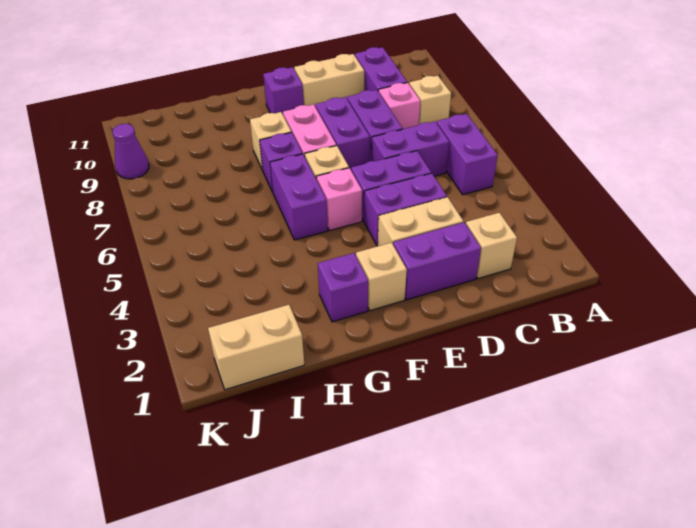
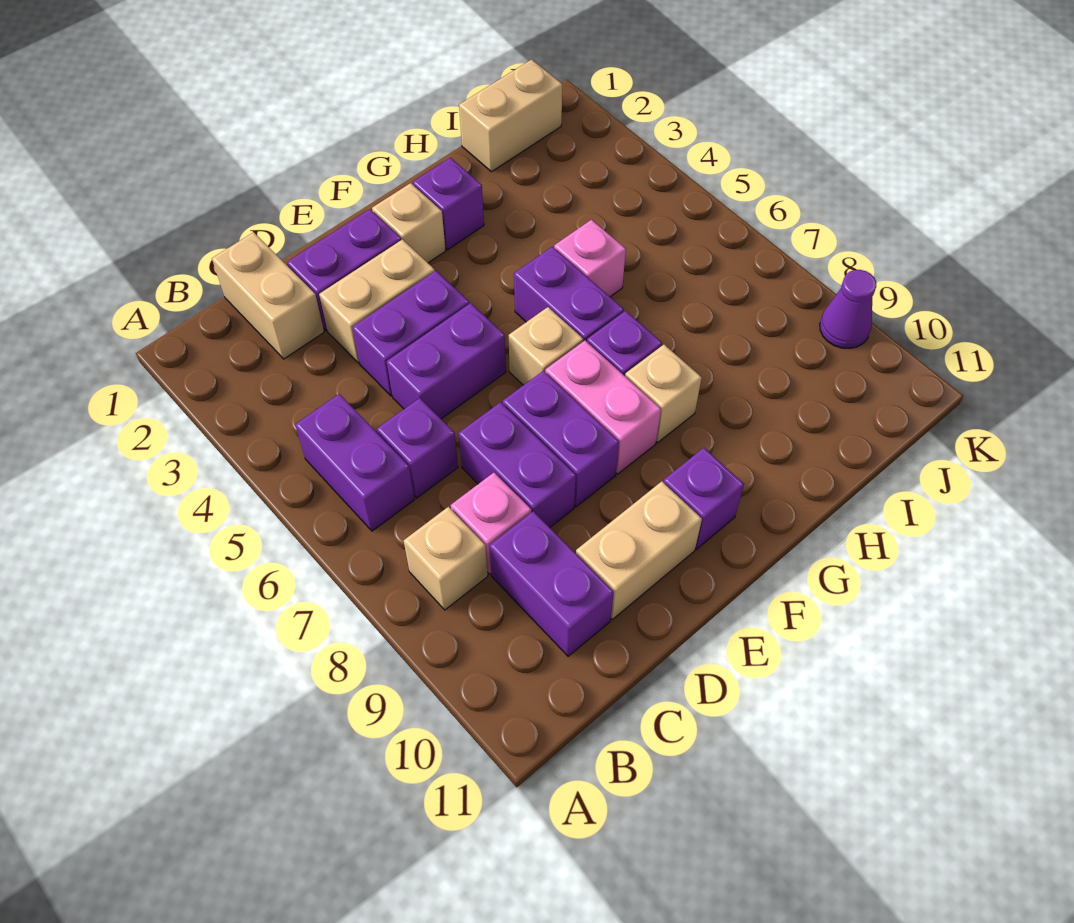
tan 1x1 brick [466,213,517,279] -> tan 1x2 brick [212,232,324,359]
purple 1x2 brick [372,121,449,176] -> purple 1x1 brick [377,398,458,498]
pink 1x1 brick [316,168,362,231] -> pink 1x1 brick moved to [554,220,626,297]

